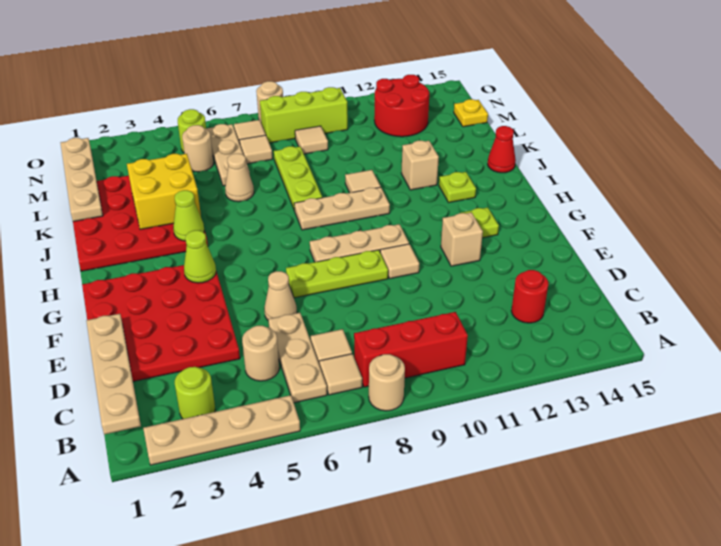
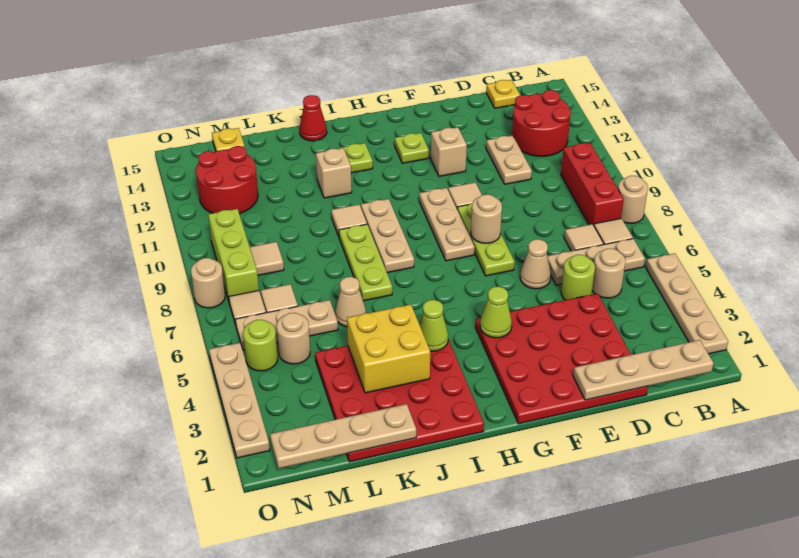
lime 1x1 round brick [175,367,215,419] -> lime 1x1 round brick moved to [561,255,595,300]
red 1x1 round brick [511,270,548,323] -> red 2x2 round brick [512,90,571,156]
none -> yellow 1x1 plate [486,80,520,108]
none -> tan 1x2 plate [486,135,532,184]
none -> tan 1x1 round brick [471,194,502,243]
lime 1x3 plate [274,146,322,211] -> lime 1x3 plate turned to [339,224,392,301]
none -> tan 1x4 plate [209,343,270,458]

